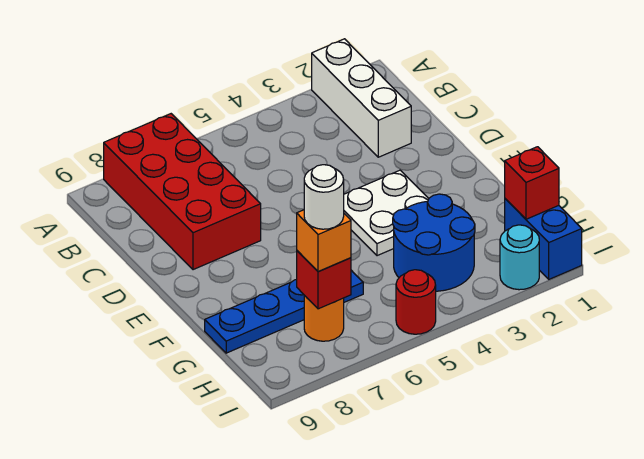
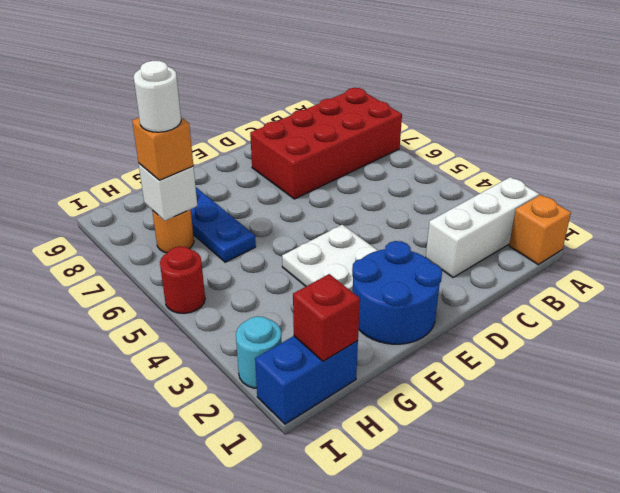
none -> orange 1x1 brick [509,195,571,265]
blue 2x2 round brick [393,194,475,291] -> blue 2x2 round brick moved to [352,241,442,344]
red 1x1 brick [297,251,351,309] -> white 1x1 brick [139,164,197,221]

